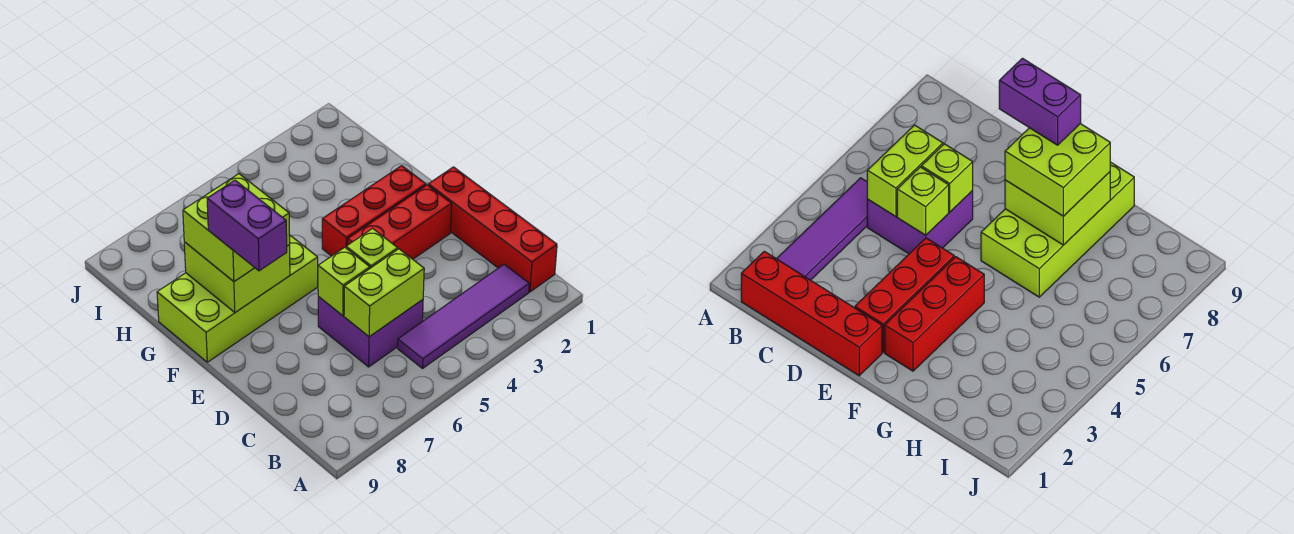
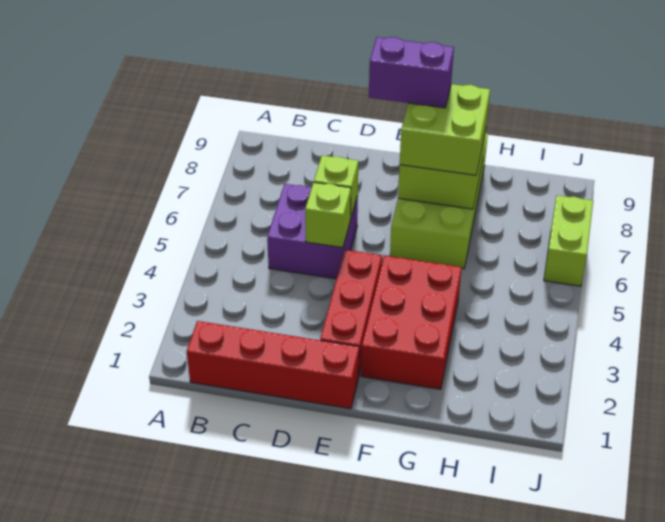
purple 1x4 tile [398,264,529,368] -> none
lime 1x2 brick [344,249,424,337] -> lime 1x2 brick moved to [544,195,593,286]
red 1x3 brick [322,166,426,256] -> red 2x3 brick [361,256,462,389]

